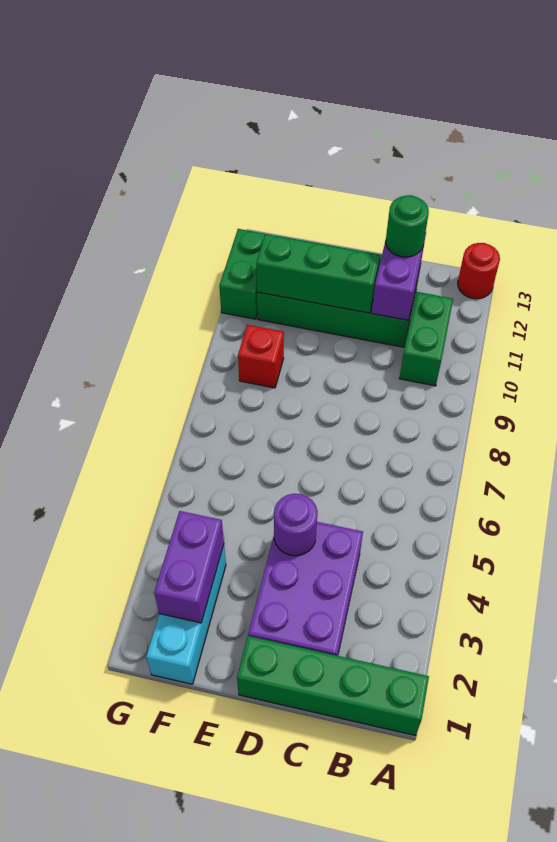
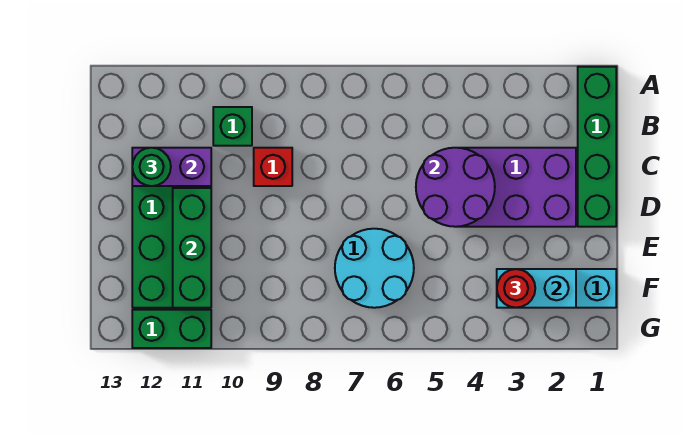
red 1x1 round brick [458,243,500,299] -> red 1x1 round brick moved to [497,269,535,308]
green 1x2 brick [399,292,453,386] -> green 1x1 brick [213,107,252,146]
purple 1x1 round brick [274,494,318,556] -> purple 2x2 round brick [416,148,495,227]
none -> cyan 2x2 round brick [335,229,414,308]
purple 1x2 brick [154,511,224,623] -> cyan 1x2 brick [497,269,576,308]
red 1x1 brick [238,325,284,388] -> red 1x1 brick moved to [254,148,292,186]

